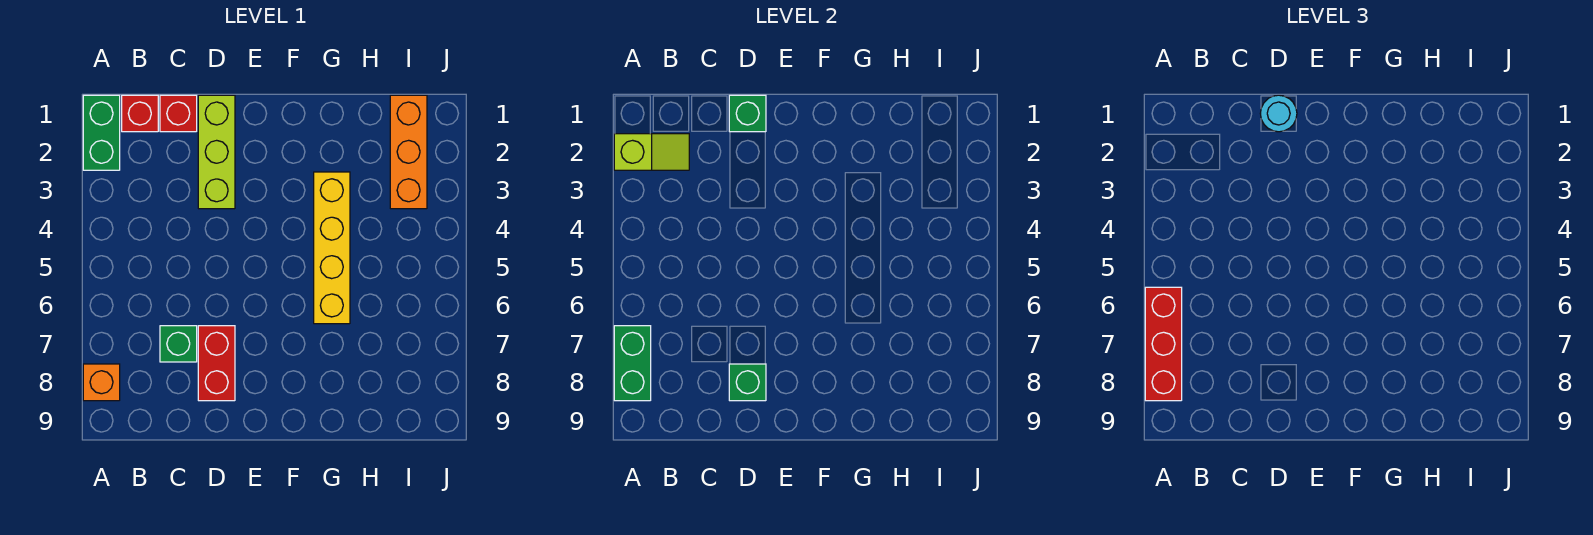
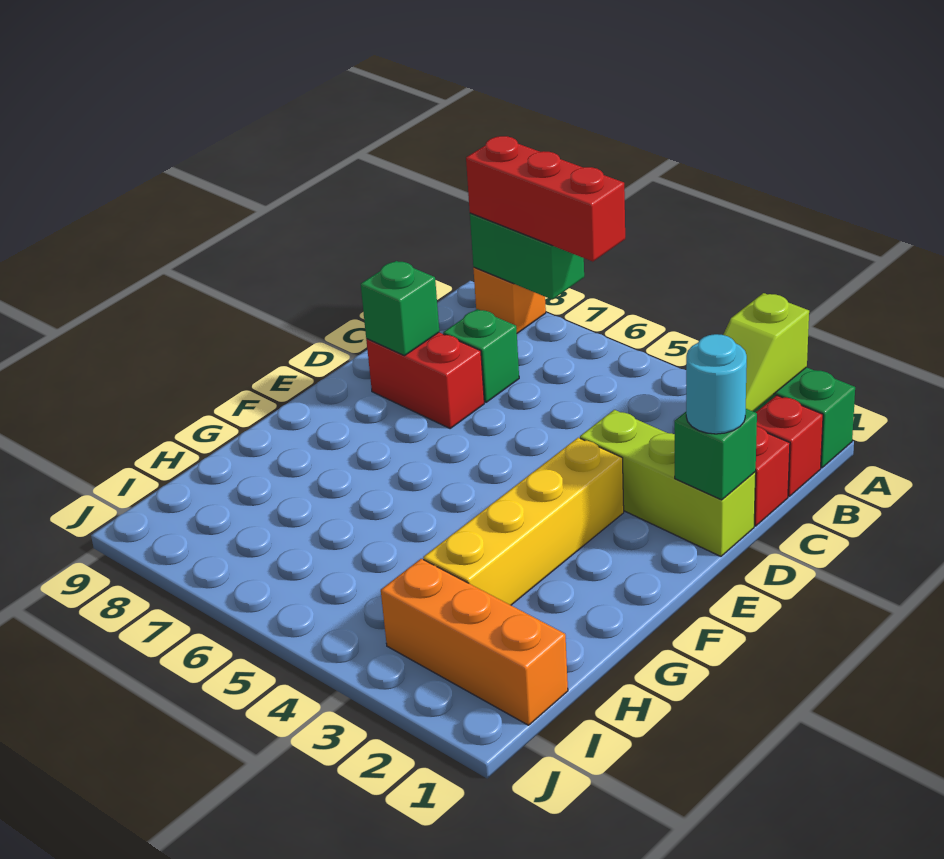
yellow 1x4 brick [314,172,350,324] -> yellow 1x4 brick turned to [423,438,624,605]

